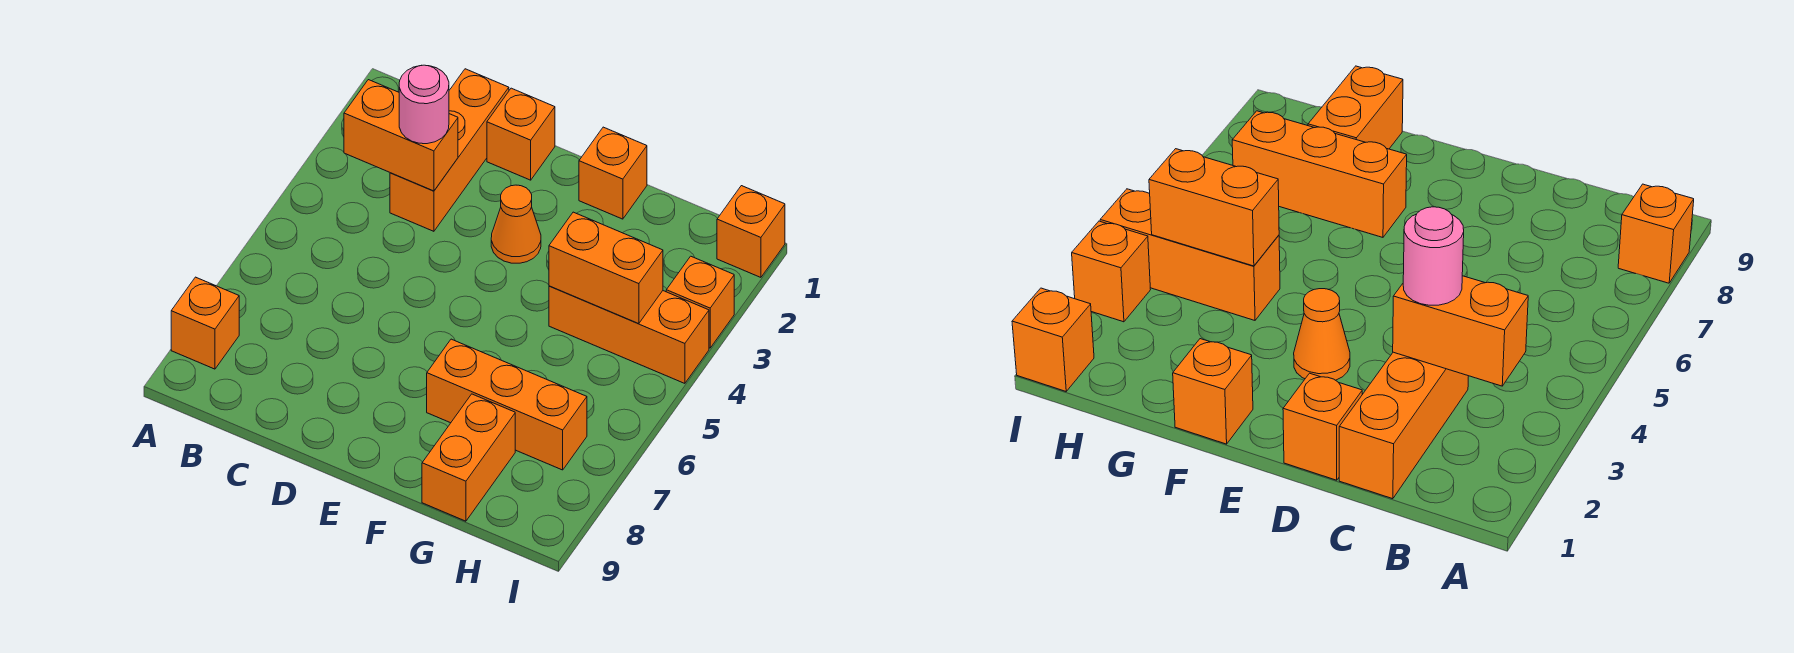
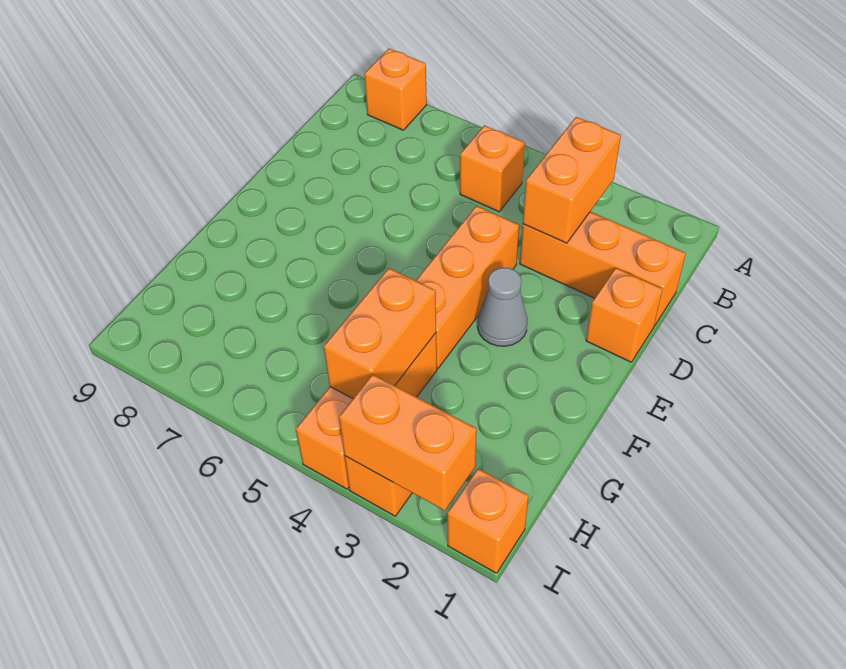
pink 1x1 round brick [399,65,449,144] -> none
orange 1x1 cone [491,185,541,263] -> grey 1x1 cone [477,268,527,346]
orange 1x1 brick [579,127,647,219] -> orange 1x1 brick moved to [460,125,525,212]
orange 1x3 brick [427,339,587,470] -> orange 1x3 brick moved to [416,206,519,368]
orange 1x2 brick [422,394,515,521] -> orange 1x2 brick moved to [339,374,477,511]

